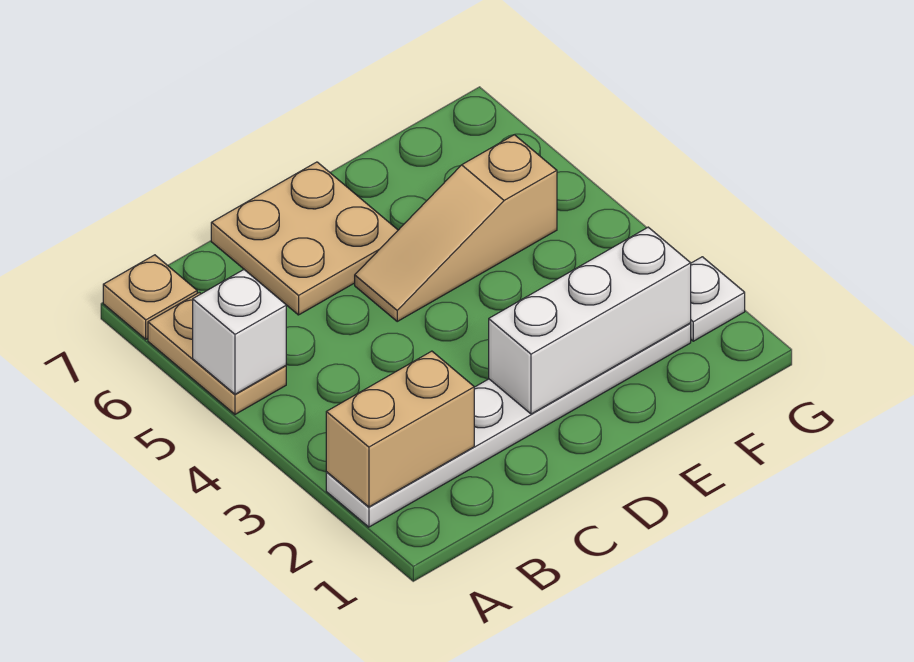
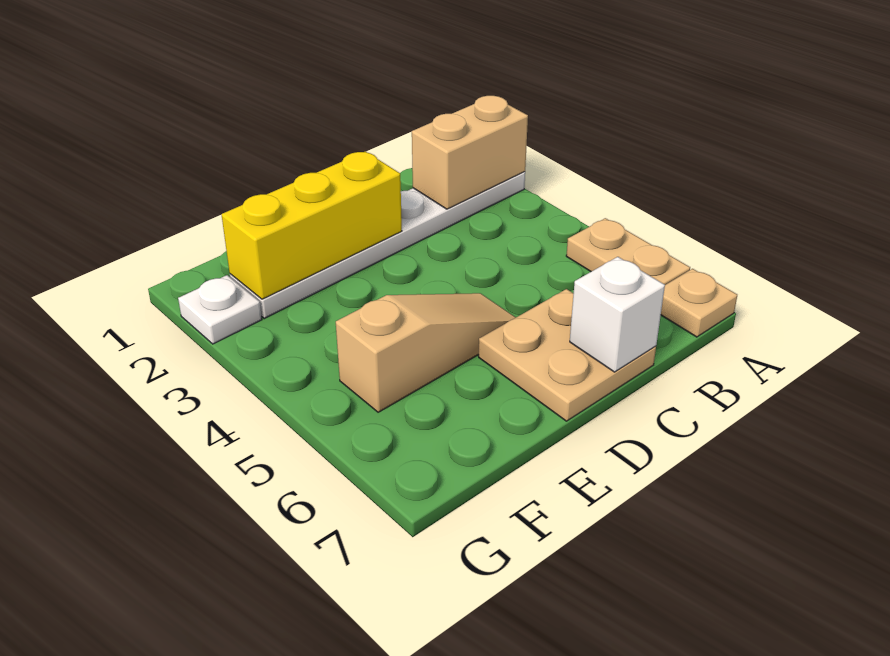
white 1x1 brick [193,270,286,394] -> white 1x1 brick moved to [570,257,665,372]
white 1x3 brick [489,227,691,414] -> yellow 1x3 brick [221,151,402,299]

